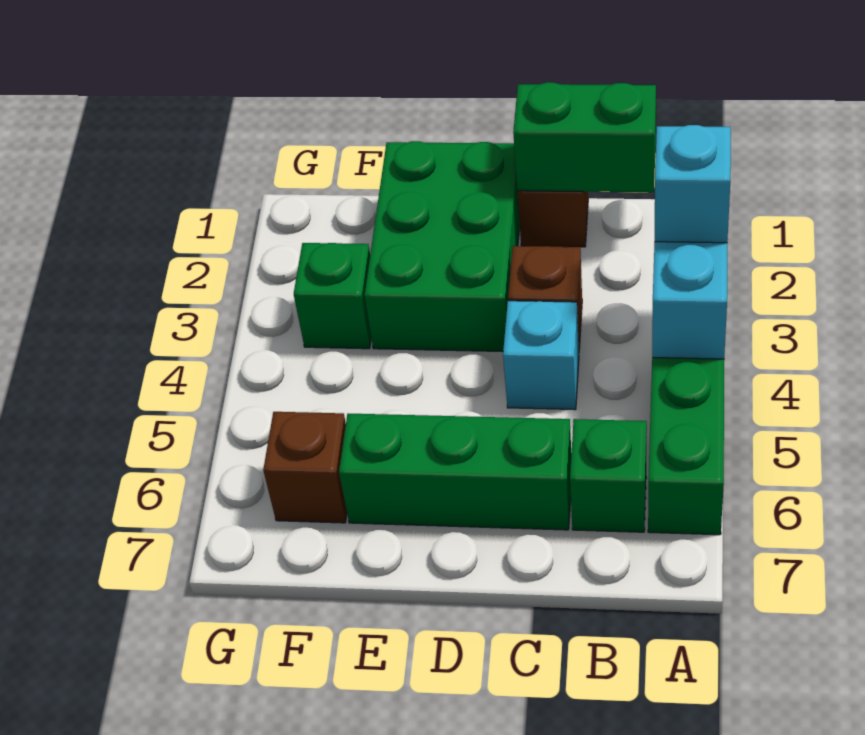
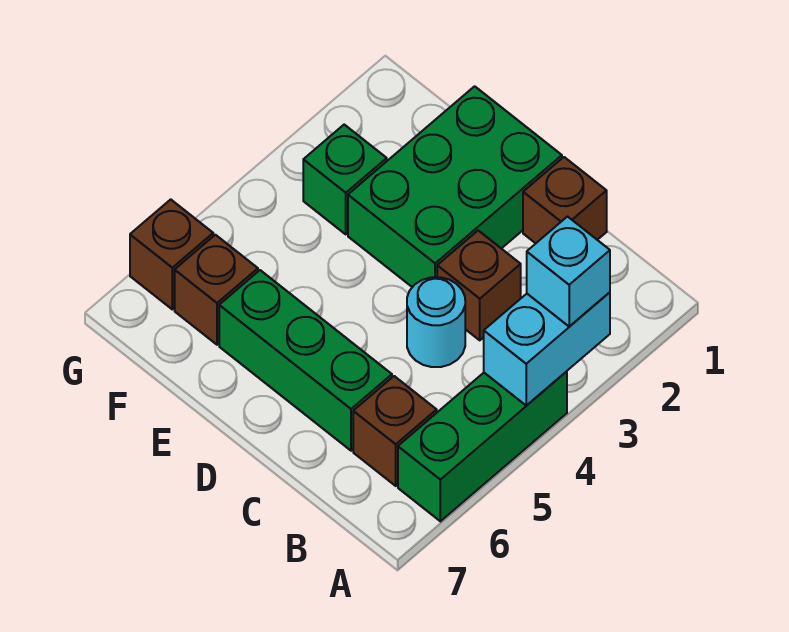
green 1x2 brick [513,82,656,192] -> none
green 1x1 brick [570,419,647,532] -> brown 1x1 brick [353,376,437,486]
cyan 1x1 brick [503,301,579,410] -> cyan 1x1 round brick [407,277,465,367]
none -> brown 1x1 brick [130,199,213,309]

